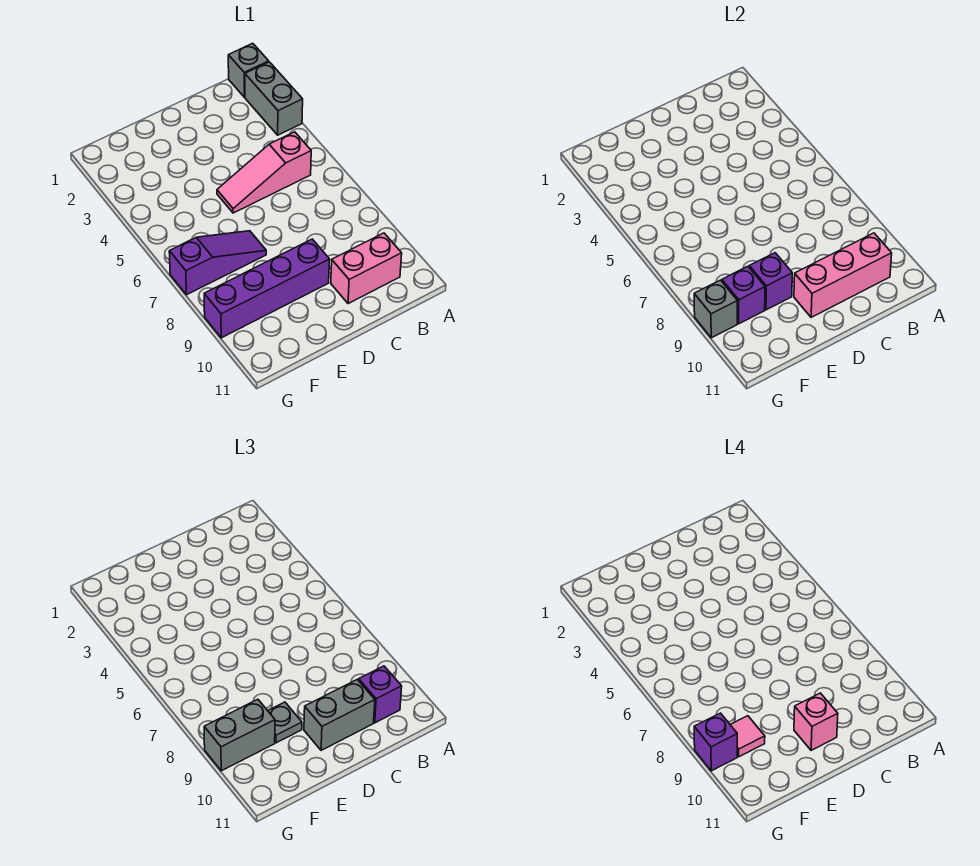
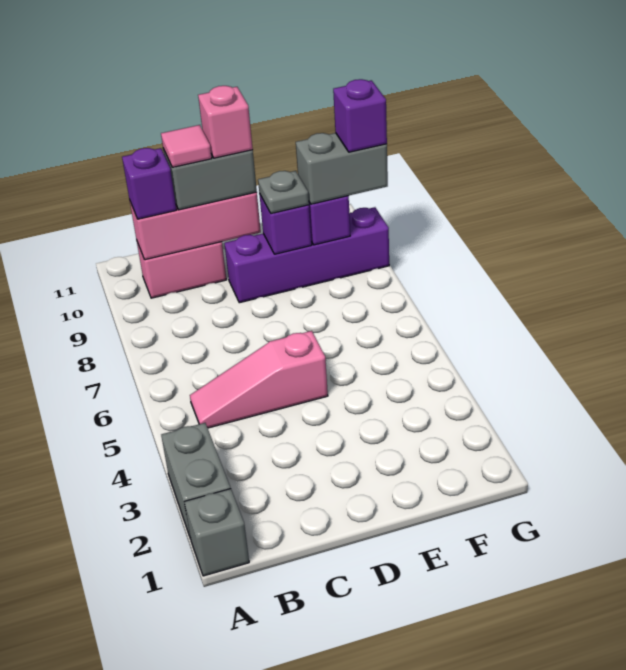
pink 1x3 slope [217,132,311,213] -> pink 1x3 slope turned to [190,331,328,428]
purple 1x3 slope [169,231,266,295] -> none
pink 1x1 tile [730,716,765,757] -> pink 1x1 tile moved to [161,125,212,167]
grey 1x1 brick [694,280,737,338] -> none

